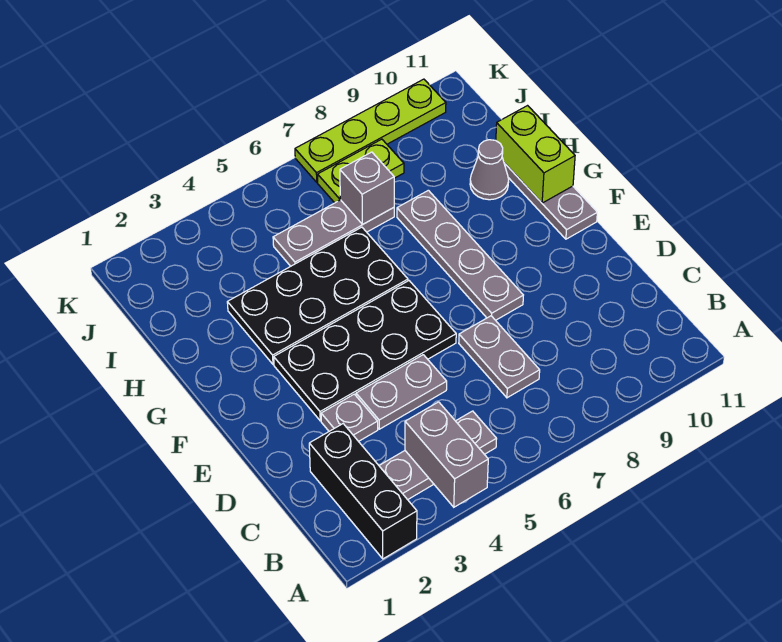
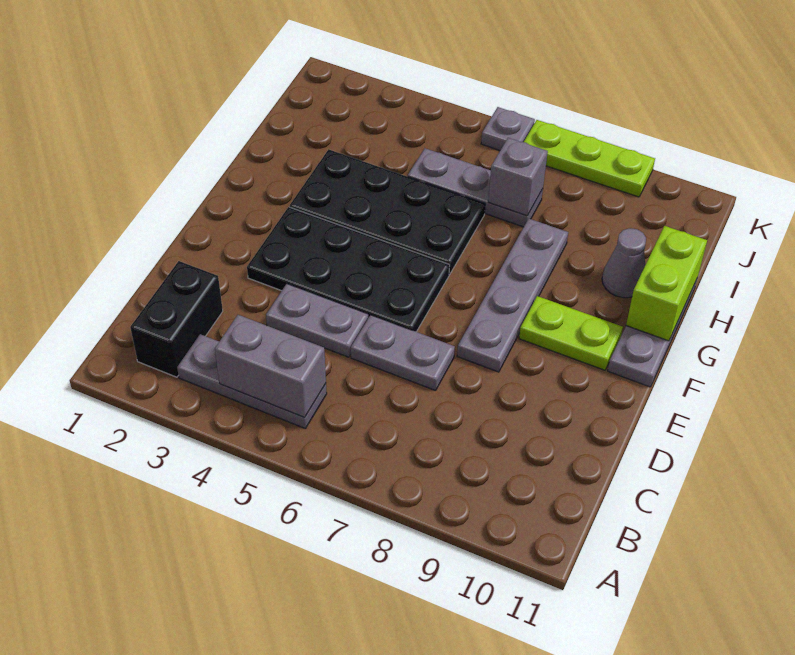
black 1x3 brick [309,424,417,559] -> black 1x2 brick [130,261,223,377]
grey 1x2 brick [405,402,488,507] -> grey 1x2 brick turned to [215,315,326,417]
grey 1x2 plate [459,316,540,398] -> grey 1x2 plate turned to [351,315,455,391]
grey 1x1 plate [321,394,378,441] -> grey 1x1 plate moved to [481,107,535,150]
lime 1x2 plate [318,139,404,203] -> lime 1x2 plate moved to [519,296,623,370]
lime 1x4 plate [295,79,446,182] -> lime 1x3 plate [524,120,655,197]

